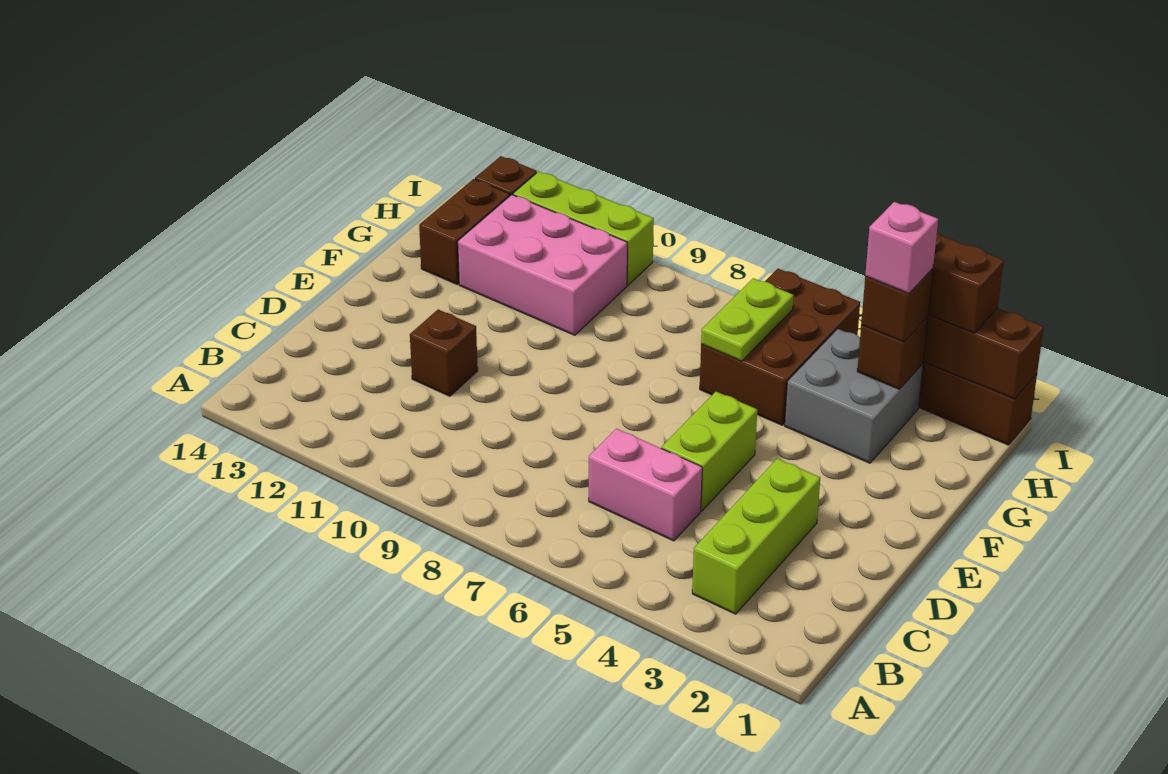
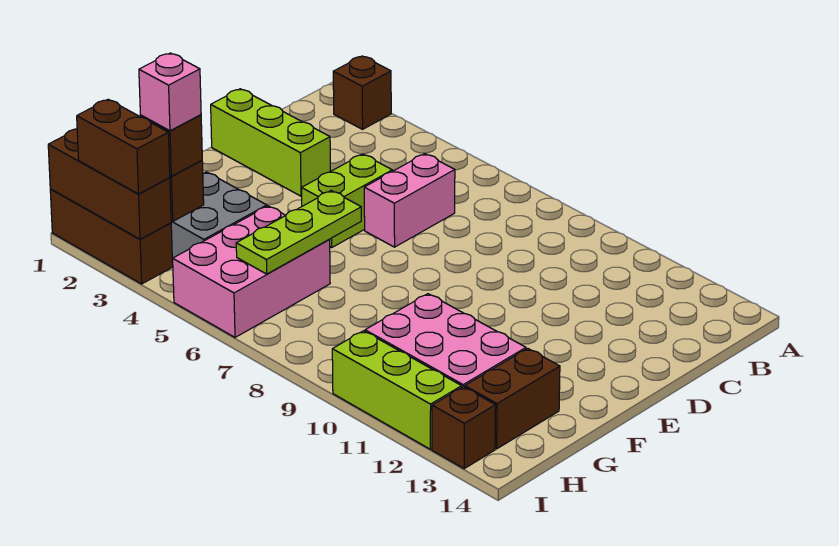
lime 1x3 brick [692,458,820,614] -> lime 1x3 brick turned to [211,89,330,196]
pink 1x2 brick [589,429,702,541] -> pink 1x2 brick turned to [364,154,455,247]
brown 1x1 brick [410,310,478,396] -> brown 1x1 brick moved to [333,56,391,129]
brown 2x3 brick [700,269,860,425] -> pink 2x3 brick [173,206,330,337]
lime 1x2 plate [701,278,794,361] -> lime 1x3 plate [236,191,361,274]

